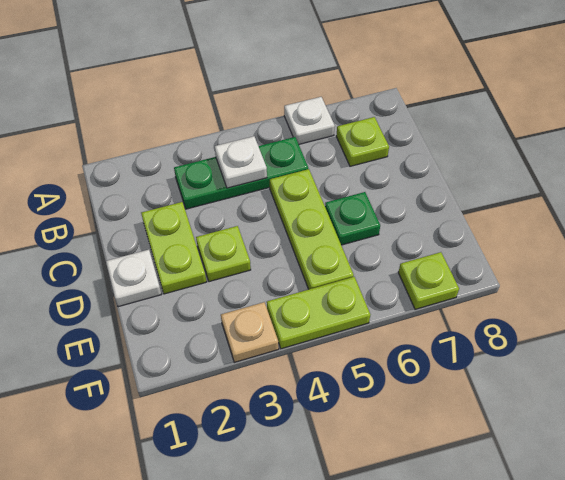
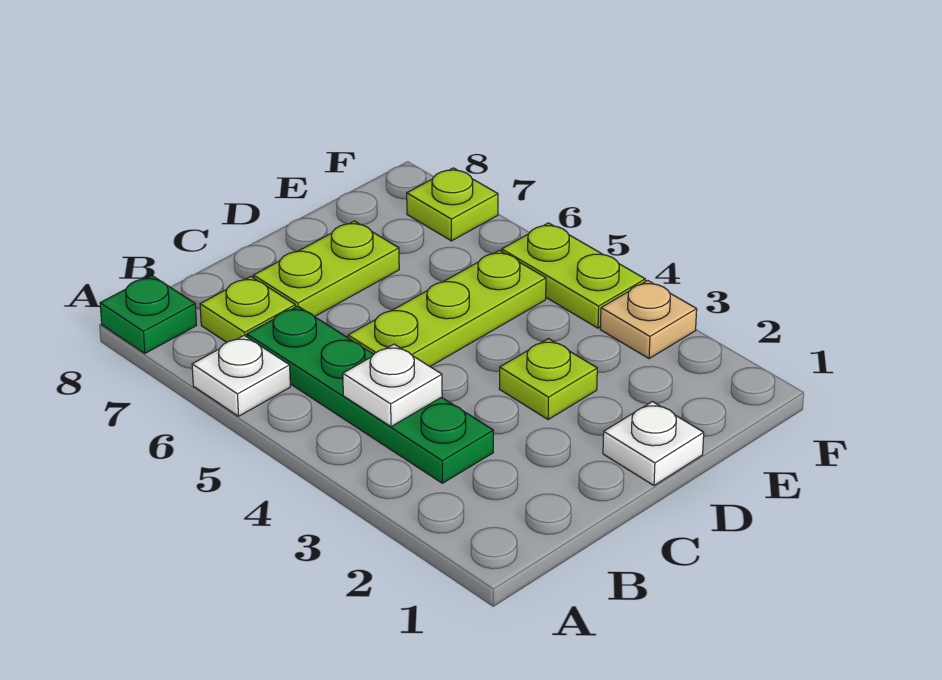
green 1x3 plate [174,137,308,209] -> green 1x4 plate [247,306,493,483]
lime 1x2 plate [141,202,206,294] -> lime 1x2 plate moved to [253,221,399,317]
green 1x1 plate [325,192,380,245] -> green 1x1 plate moved to [100,276,197,353]

